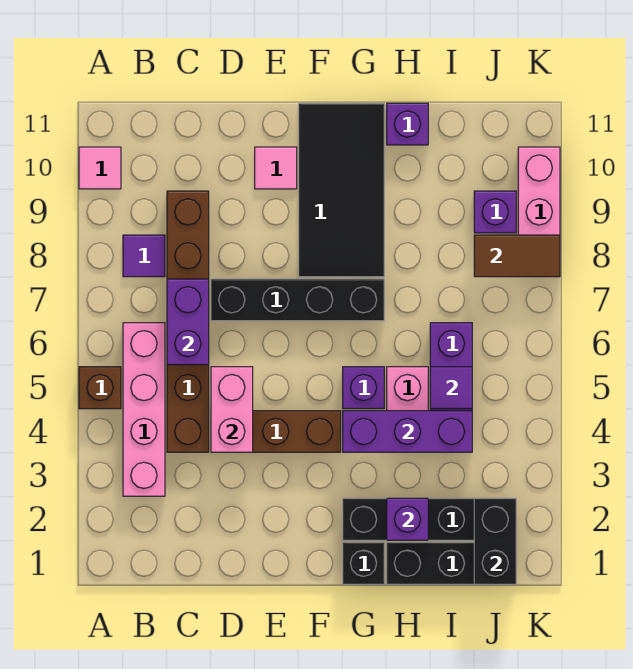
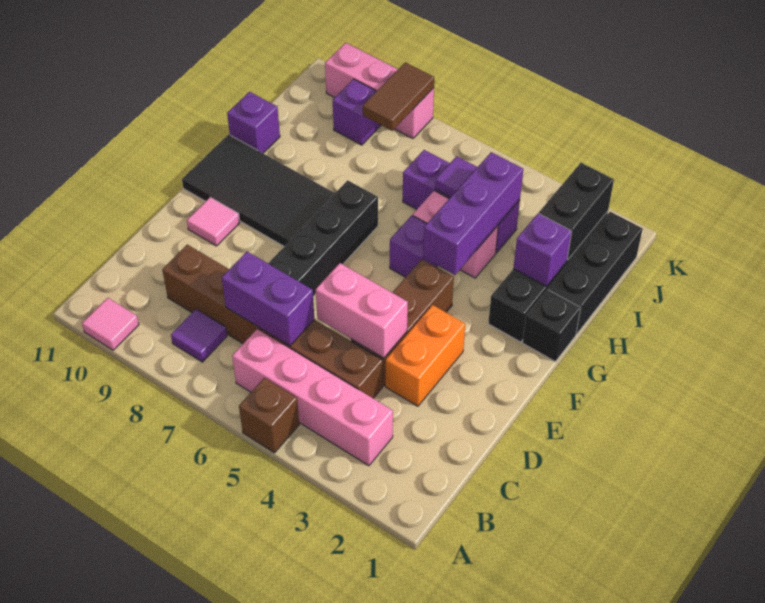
none -> orange 1x2 brick [385,305,465,406]
black 1x2 brick [474,498,516,584] -> black 1x2 brick turned to [539,163,614,260]

